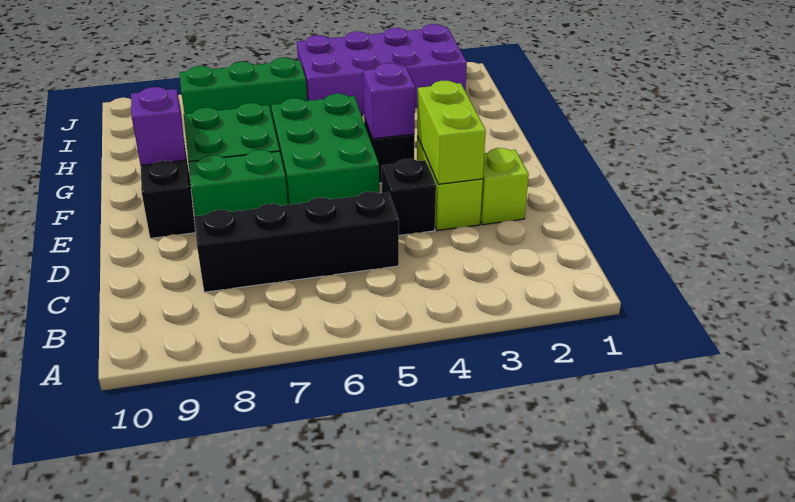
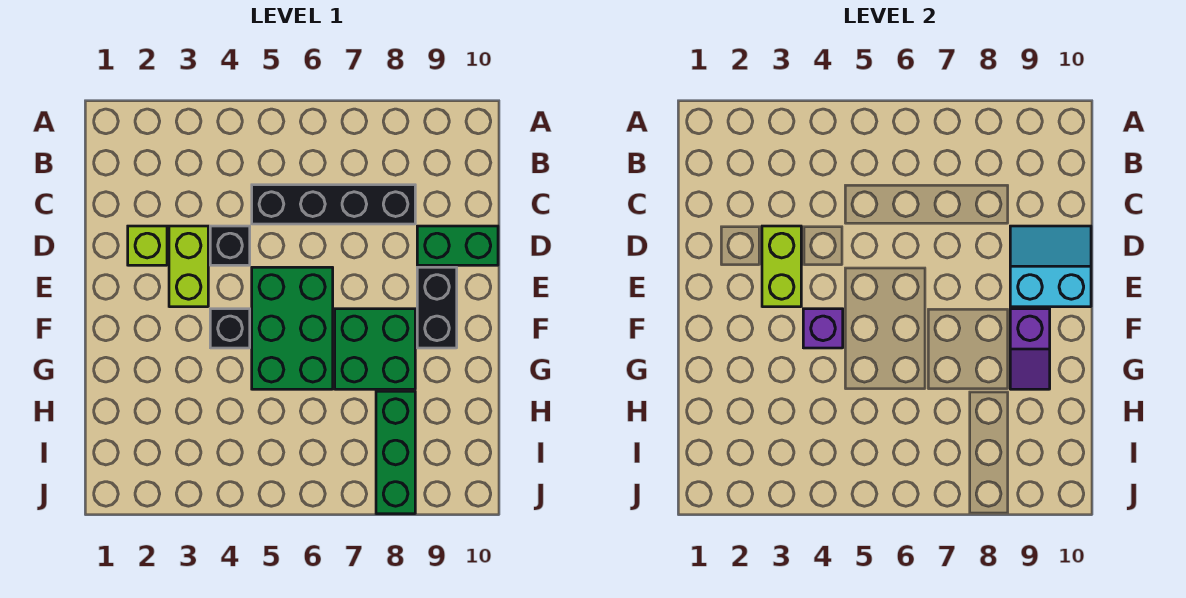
none -> cyan 2x2 slope [1010,226,1091,307]
green 1x2 brick [188,150,288,216] -> green 1x2 brick moved to [417,226,498,265]
purple 2x4 brick [297,24,467,115] -> none
green 1x3 brick [179,58,307,115] -> green 1x3 brick turned to [376,391,415,514]

